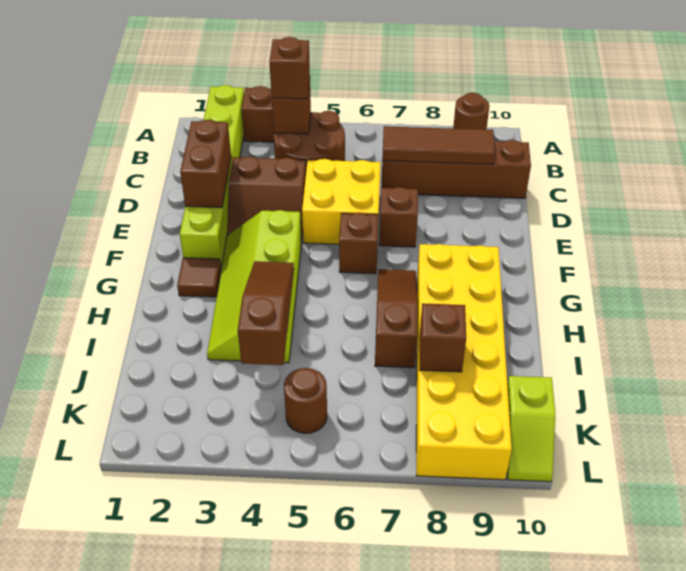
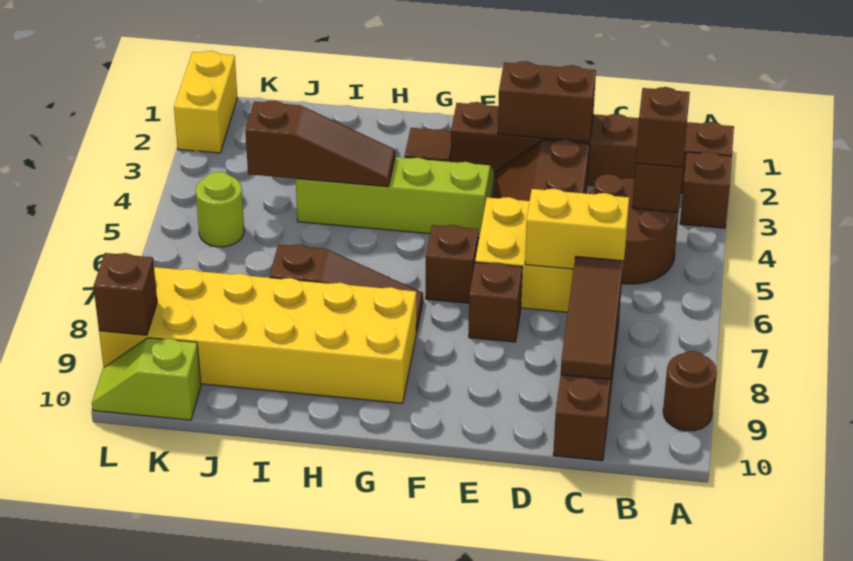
lime 1x6 brick [180,85,244,267] -> brown 1x6 brick [451,102,734,194]
none -> yellow 1x2 brick [525,189,629,269]
brown 1x1 brick [419,303,466,372] -> brown 1x1 brick moved to [93,253,157,335]
brown 1x1 round brick [284,368,327,433] -> lime 1x1 round brick [196,172,244,247]
none -> yellow 1x2 brick [174,51,237,153]

